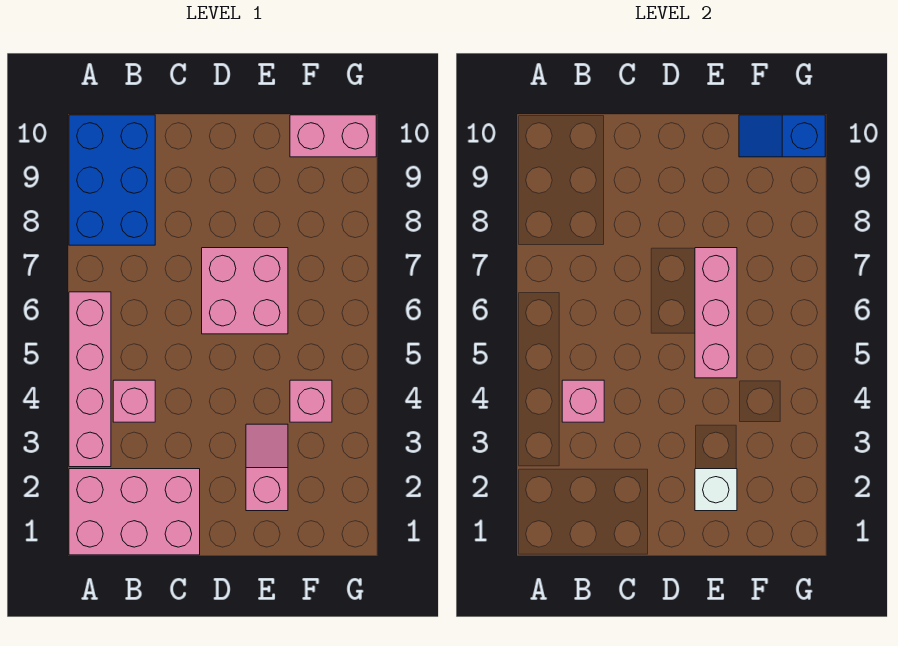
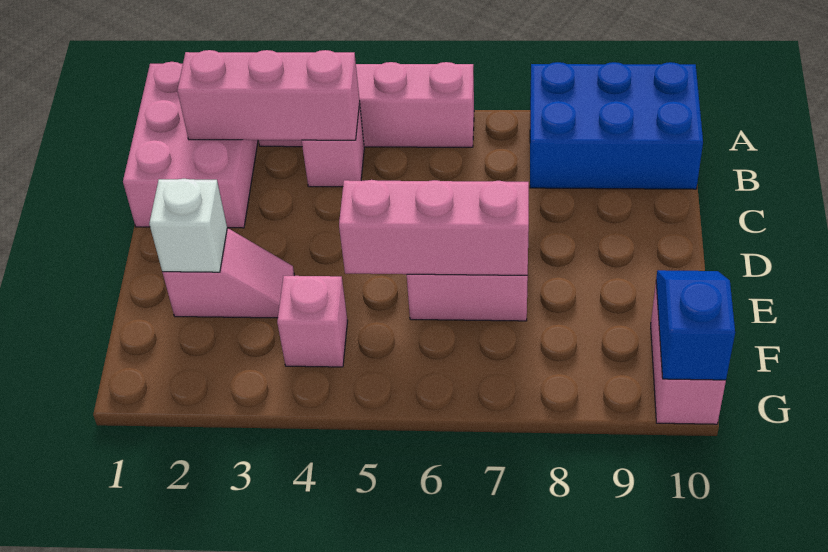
pink 1x1 brick [562,380,604,422] -> pink 1x3 brick [177,50,360,140]

